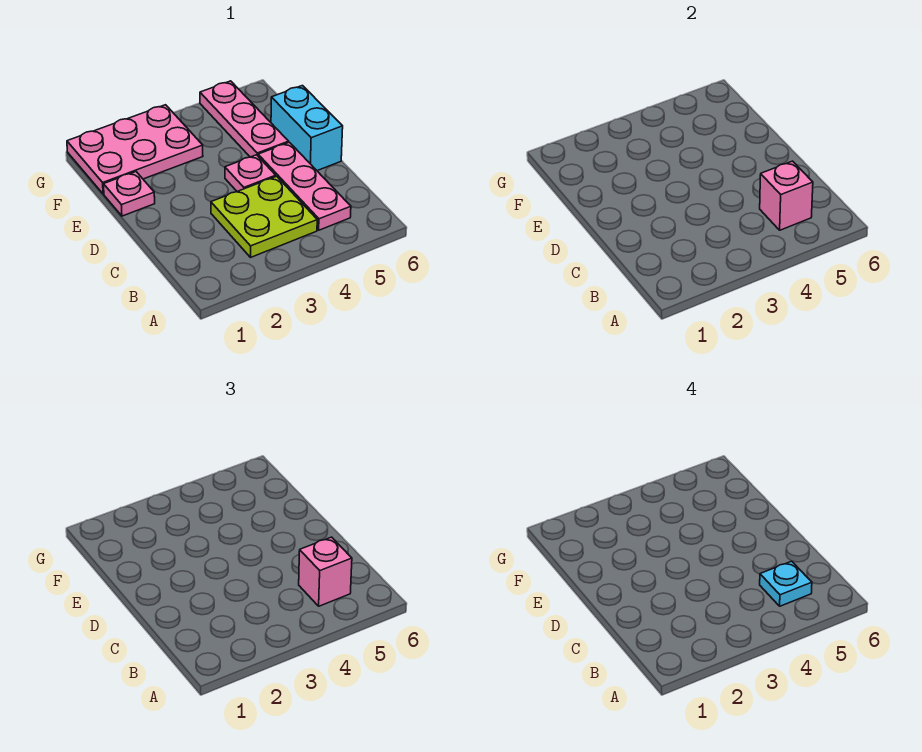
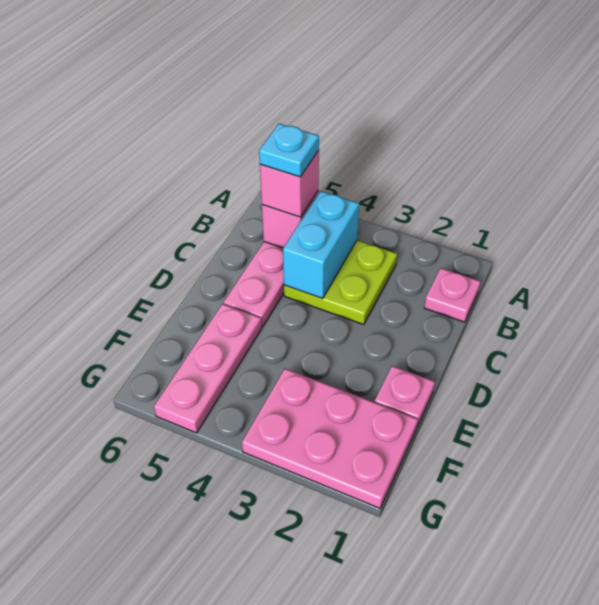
pink 1x1 plate [225,155,276,191] -> pink 1x1 plate moved to [424,268,481,322]
cyan 1x2 brick [271,86,343,171] -> cyan 1x2 brick moved to [283,191,359,299]

